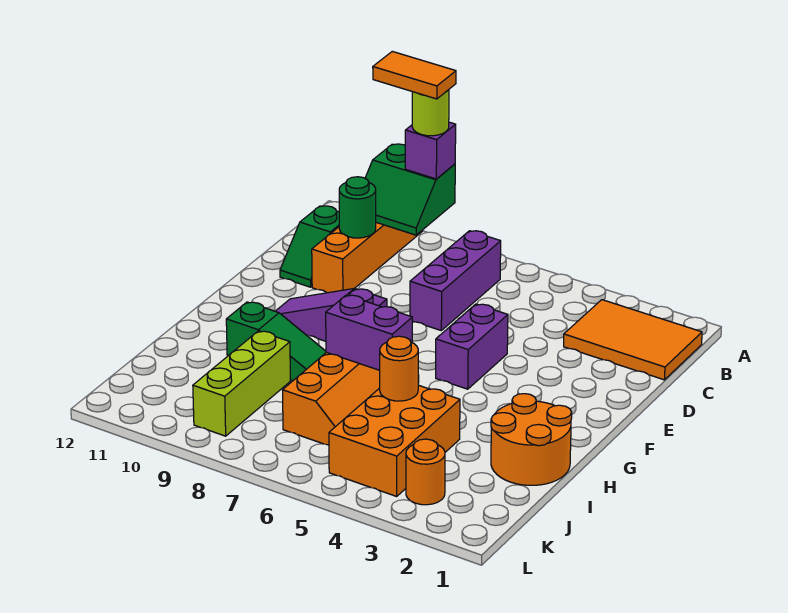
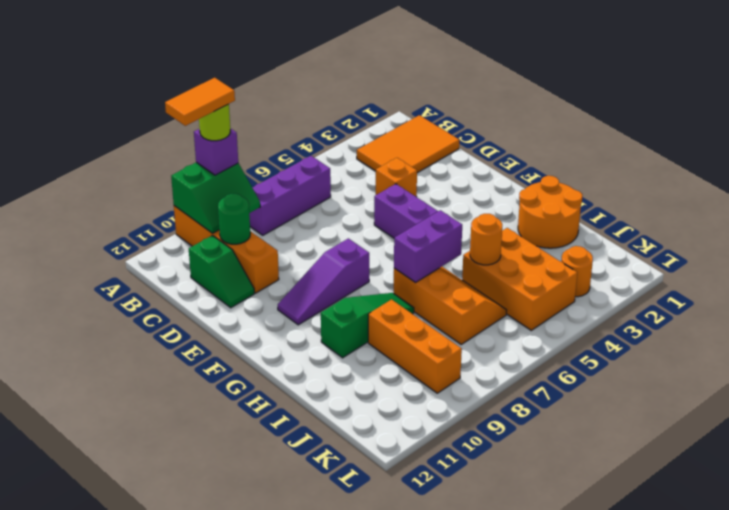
purple 1x3 brick [410,231,501,330] -> purple 1x3 brick turned to [249,156,331,235]
none -> orange 1x1 brick [376,158,417,197]
lime 1x3 brick [193,331,290,436] -> orange 1x3 brick [368,300,462,393]

